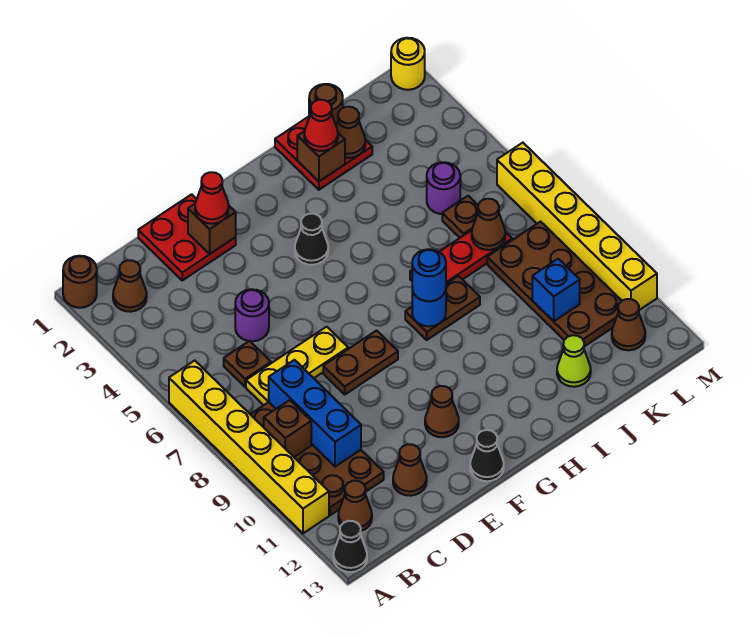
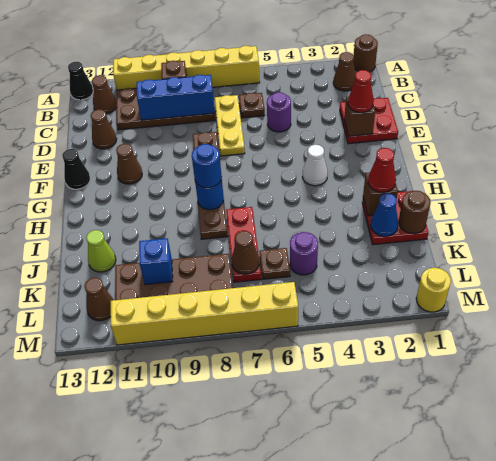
black 1x1 cone [295,214,328,265] -> white 1x1 cone [302,145,328,186]
brown 1x1 cone [336,107,365,158] -> blue 1x1 cone [371,193,398,236]

